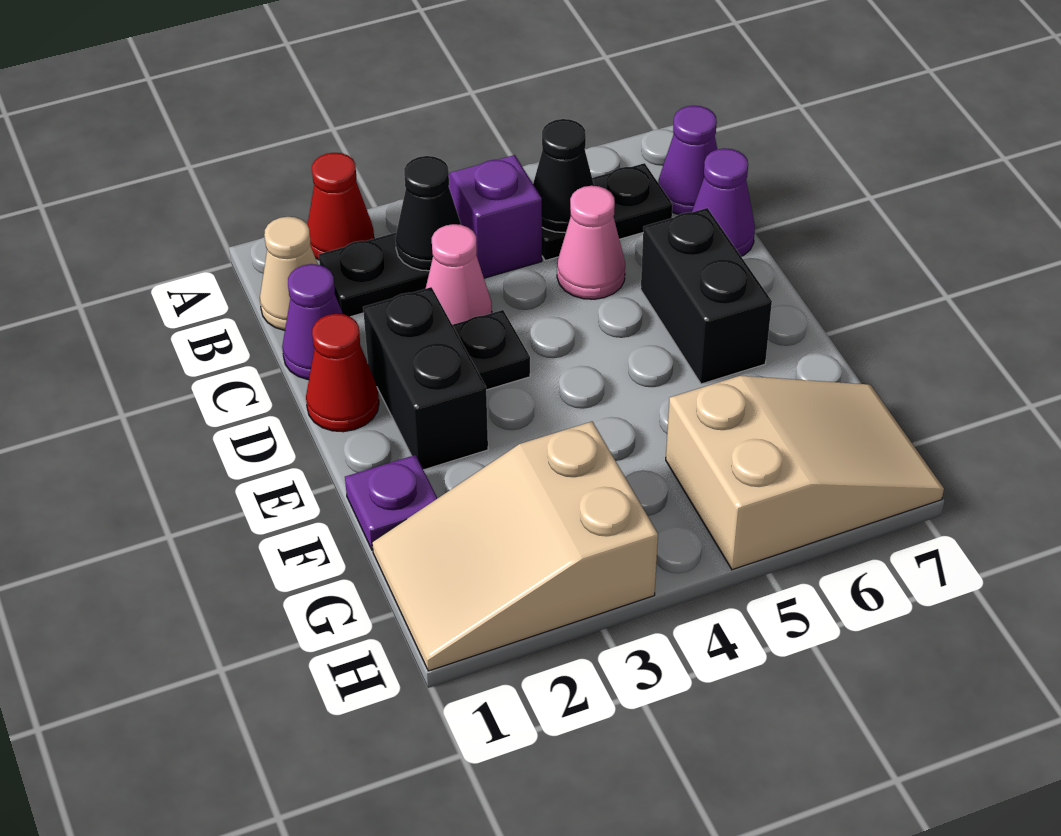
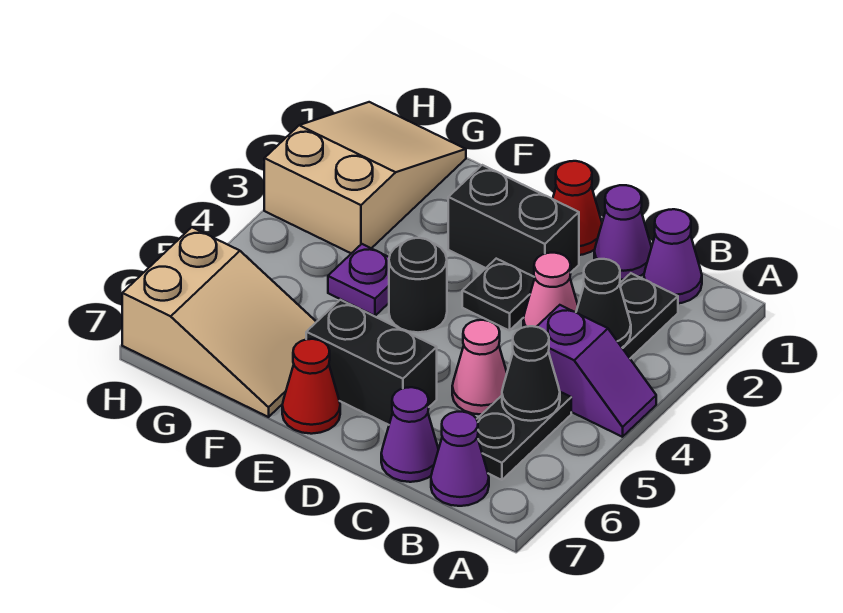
red 1x1 cone [307,153,374,260] -> red 1x1 cone moved to [282,339,340,434]
tan 1x1 cone [260,217,318,330] -> purple 1x1 cone [644,209,702,303]
none -> black 1x1 round brick [389,238,447,332]
purple 1x1 plate [345,455,437,550] -> purple 1x1 plate moved to [328,244,389,316]
tan 2x3 slope [666,376,944,570] -> tan 2x3 slope turned to [122,227,316,417]

